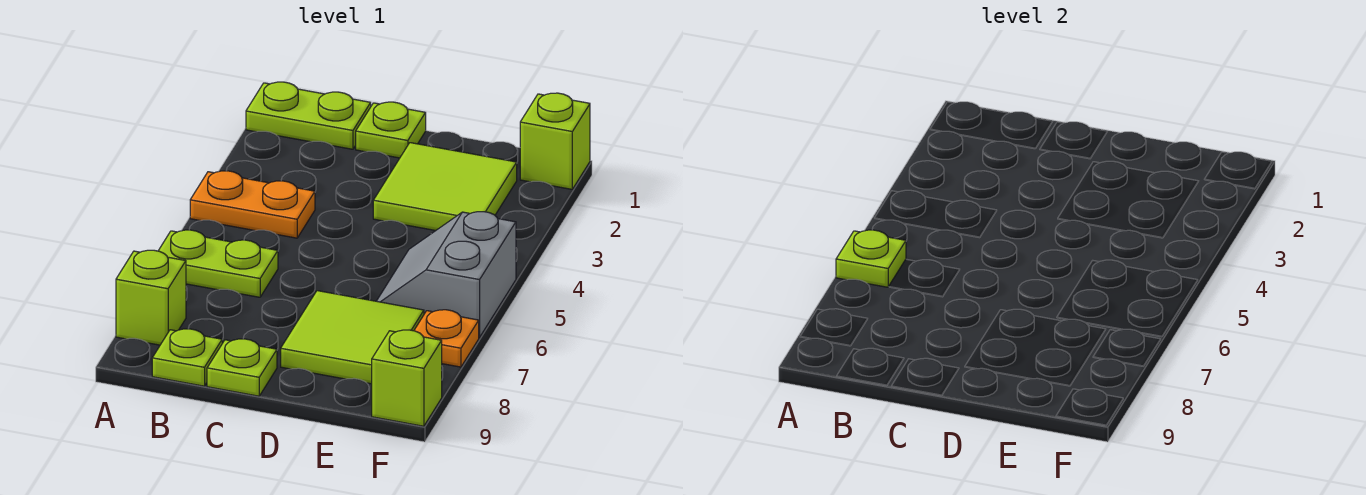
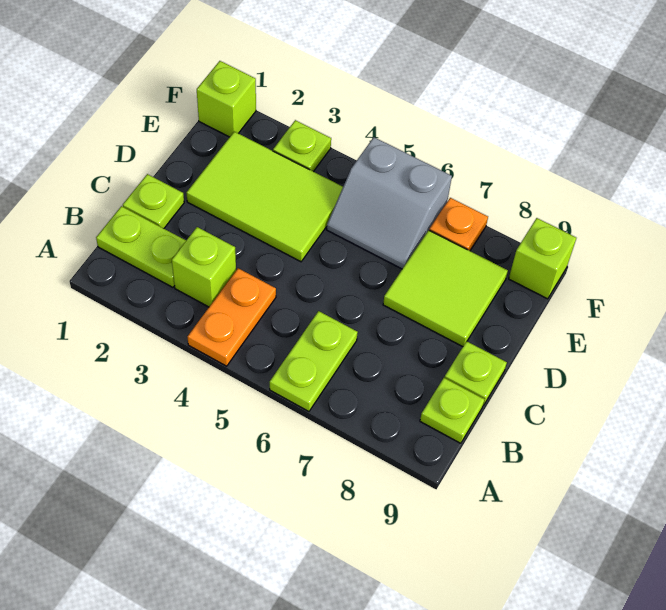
lime 1x2 plate [246,82,371,149] -> lime 1x2 plate turned to [96,206,186,287]
lime 1x1 plate [836,230,906,287] -> lime 1x1 plate moved to [273,120,331,172]
lime 1x1 brick [116,250,186,345] -> lime 1x1 brick moved to [172,227,236,307]
lime 2x2 tile [373,143,517,231] -> lime 2x3 tile [187,132,343,262]

